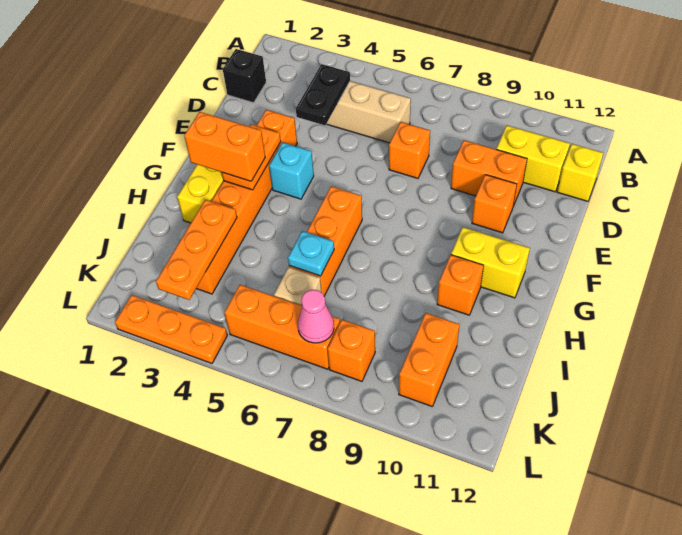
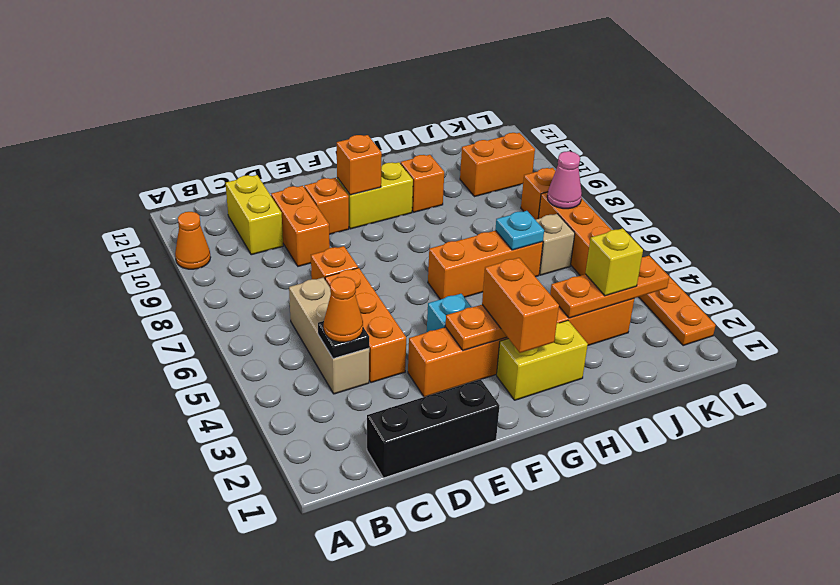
none -> orange 1x1 cone [175,212,211,269]
black 1x1 brick [223,49,266,103] -> black 1x3 brick [367,379,499,478]
black 1x2 plate [296,64,350,125] -> black 1x1 plate [318,321,369,359]
none -> orange 1x1 cone [324,277,363,342]
yellow 1x1 brick [557,144,603,201] -> yellow 1x1 brick moved to [585,228,643,296]
none -> orange 1x3 brick [325,268,406,383]
none -> orange 1x1 brick [337,135,382,195]
yellow 1x2 brick [451,227,530,298] -> yellow 1x2 brick turned to [337,162,413,229]

